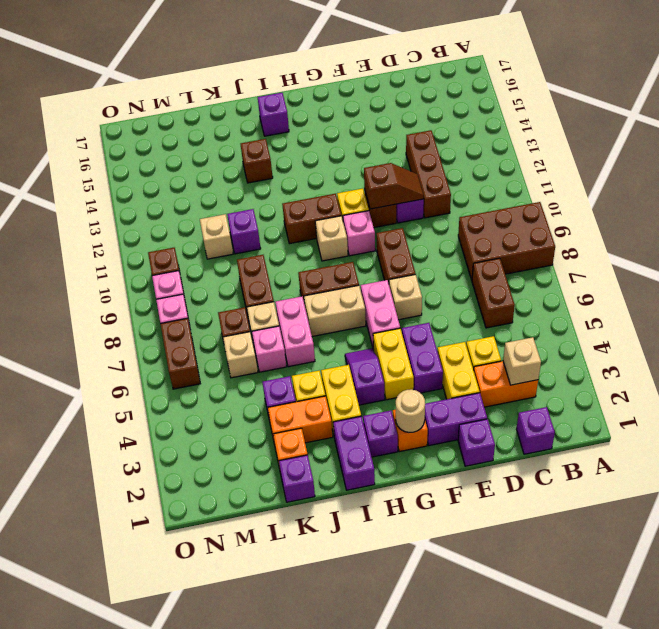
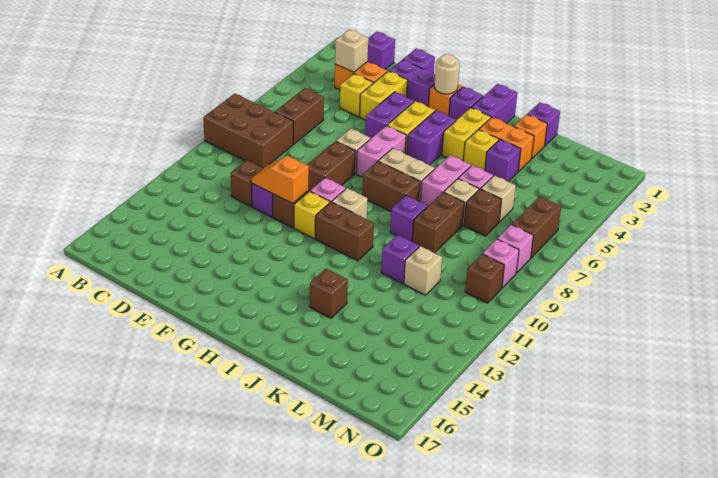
brown 1x3 brick [406,130,451,218] -> brown 1x1 brick [231,160,263,206]
brown 1x2 slope [364,163,424,209] -> orange 1x2 slope [251,156,309,204]
purple 1x2 slope [345,348,385,405] -> purple 1x2 brick [407,111,456,165]
purple 1x1 brick [258,93,289,136] -> purple 1x1 brick moved to [390,196,427,242]

